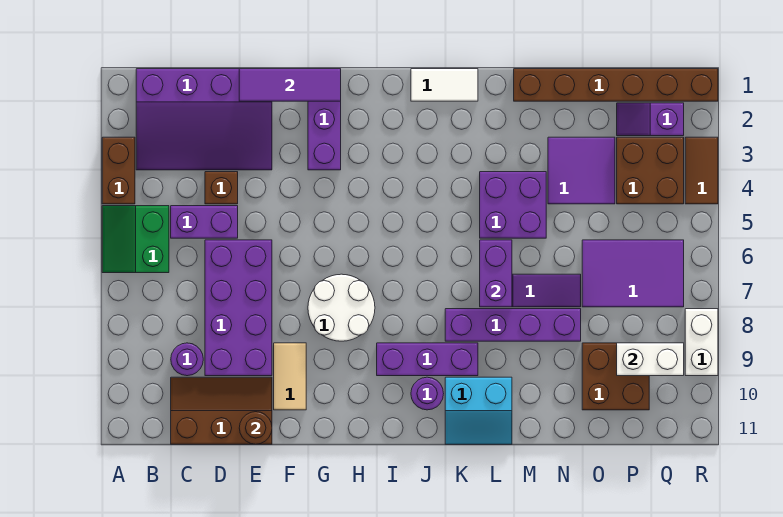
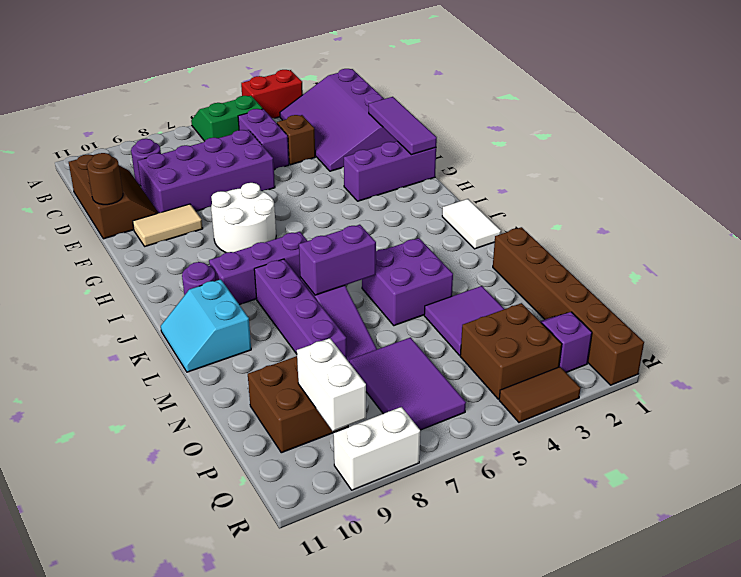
brown 1x2 brick [102,137,135,204] -> red 1x2 brick [241,70,303,118]
purple 1x3 brick [377,343,478,376] -> purple 1x3 brick turned to [209,231,307,305]

